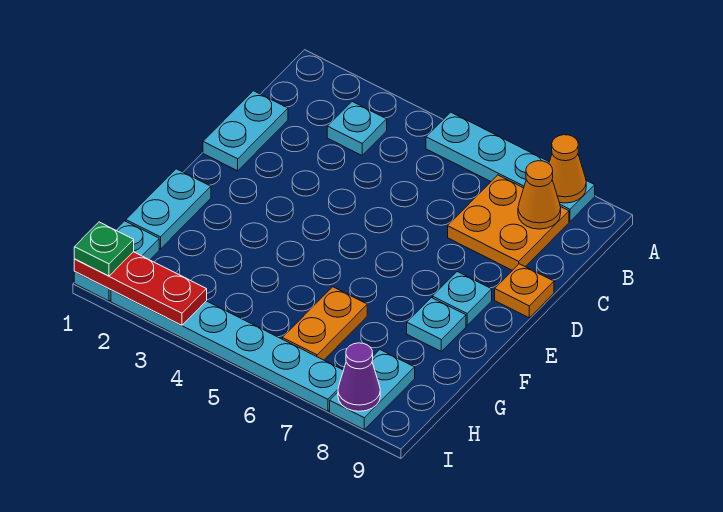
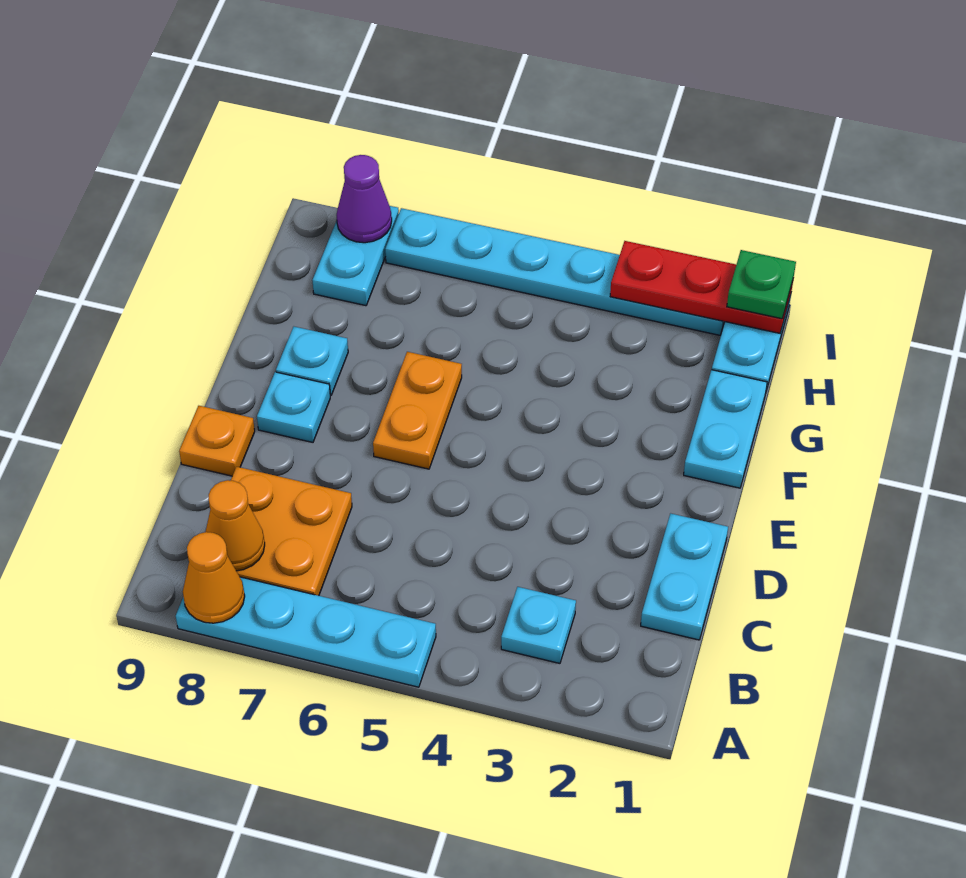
orange 1x2 plate [282,287,367,360] -> orange 1x2 plate moved to [373,352,462,469]

